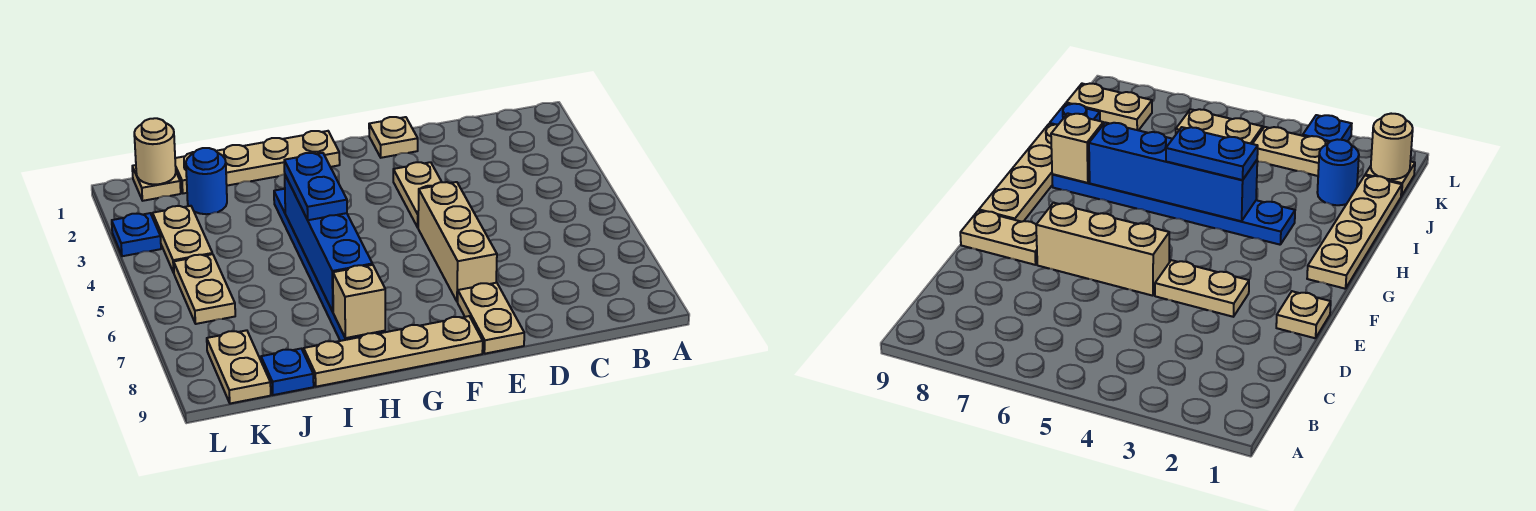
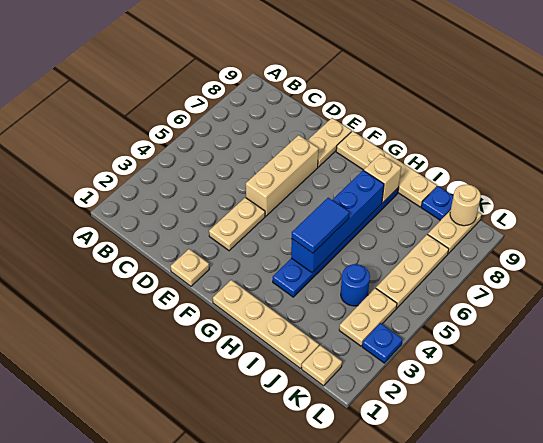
blue 1x2 plate [284,153,347,220] -> blue 1x2 tile [292,198,349,253]
blue 1x1 round brick [186,148,227,214] -> blue 1x1 round brick moved to [341,264,370,306]
tan 1x1 round brick [134,118,176,185] -> tan 1x1 round brick moved to [450,184,481,226]
tan 1x2 plate [174,254,235,324] -> tan 1x3 plate [376,234,449,308]

